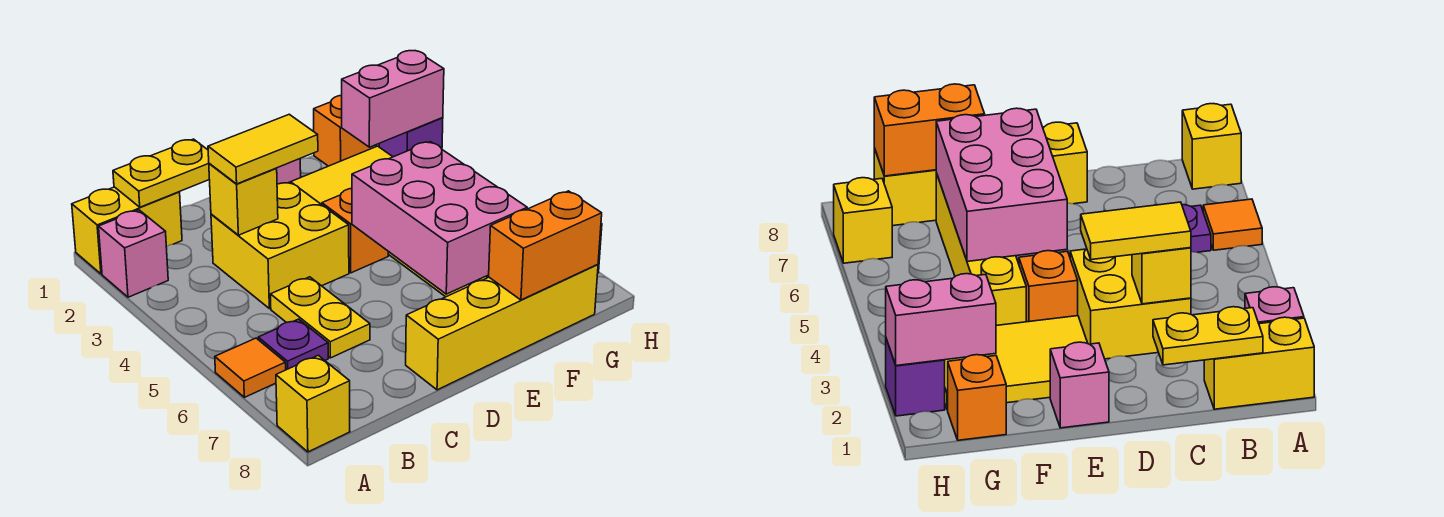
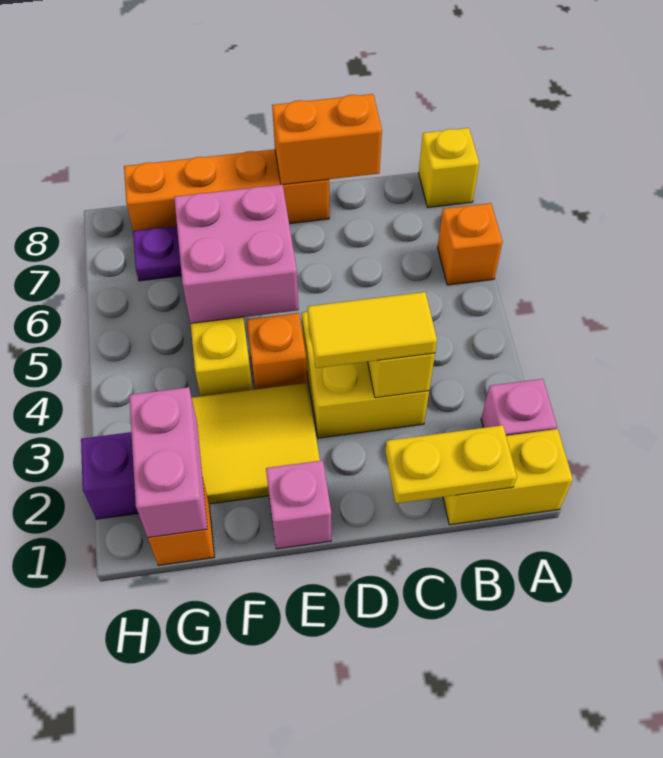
orange 1x1 tile [215,338,286,397] -> orange 1x1 brick [438,203,503,285]
purple 1x1 plate [258,319,328,370] -> purple 1x1 plate moved to [133,226,182,281]
yellow 1x2 plate [270,277,370,358] -> none
yellow 1x4 brick [406,264,598,390] -> orange 1x4 brick [124,149,329,231]
pink 2x3 brick [352,142,527,294] -> pink 2x2 brick [174,184,299,324]
orange 1x2 brick [489,191,602,300] -> orange 1x2 brick moved to [272,94,382,184]
pink 1x2 brick [342,51,444,147] -> pink 1x2 brick turned to [129,387,207,538]
yellow 1x1 brick [834,178,892,263] -> none

